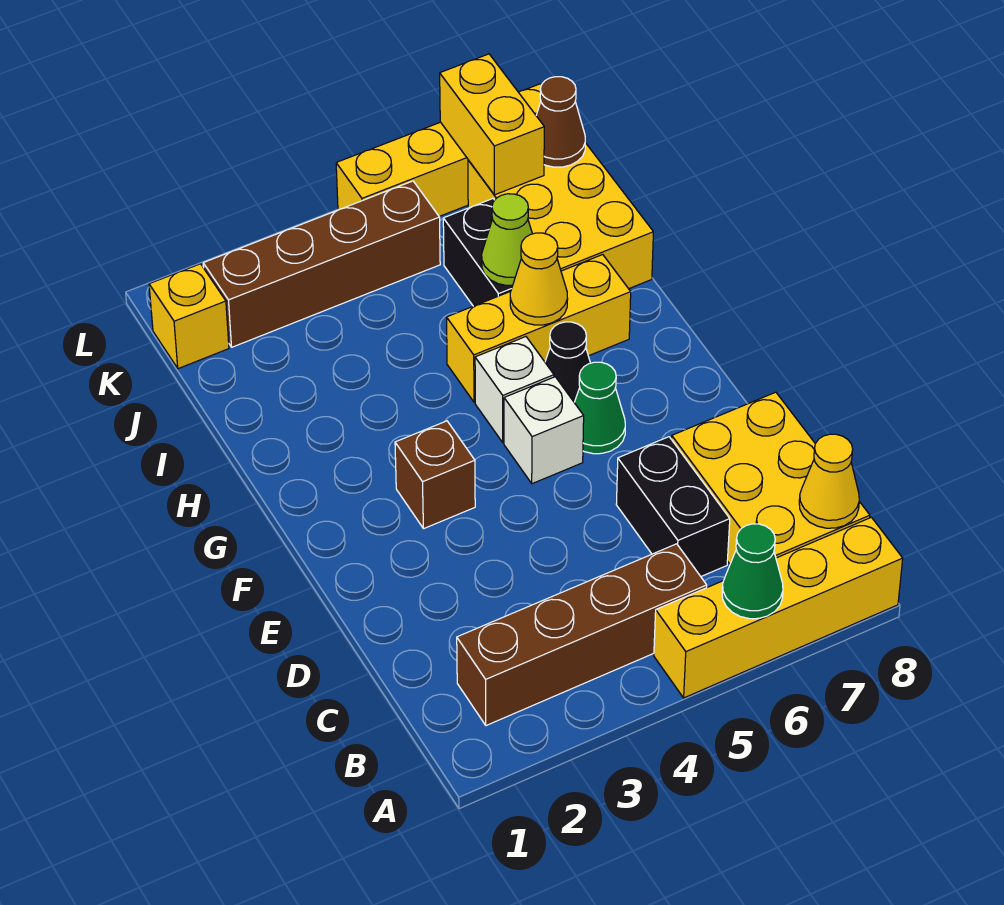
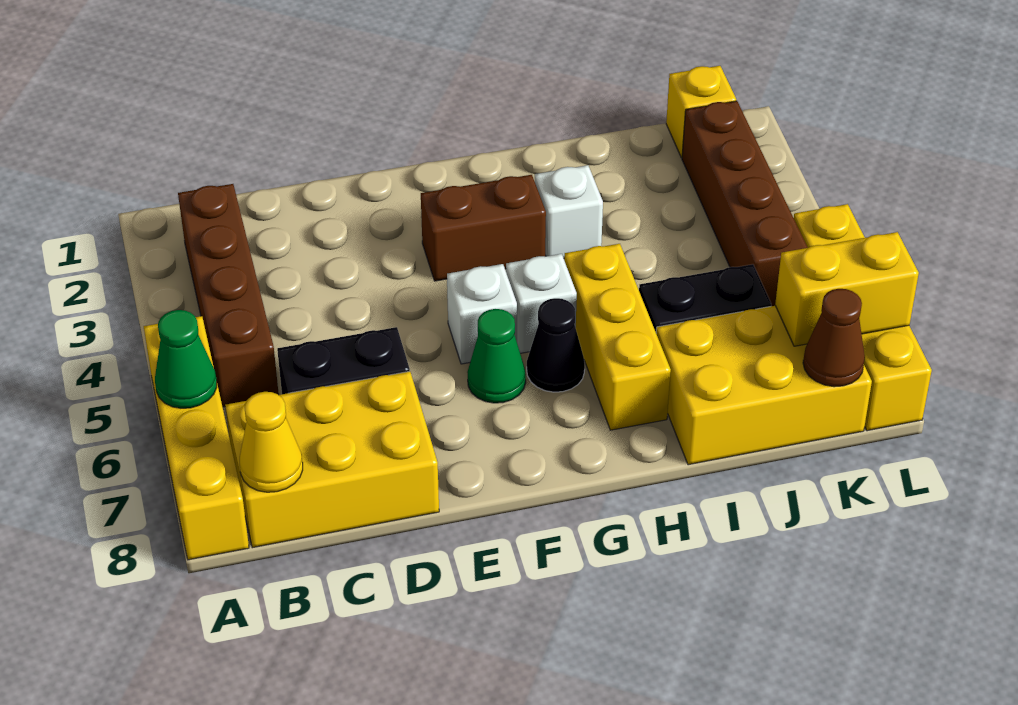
brown 1x1 brick [395,421,475,529] -> brown 1x2 brick [421,175,546,281]
none -> white 1x1 brick [535,165,603,258]
yellow 1x1 cone [510,233,568,325] -> none
lime 1x1 cone [482,194,532,285] -> none

